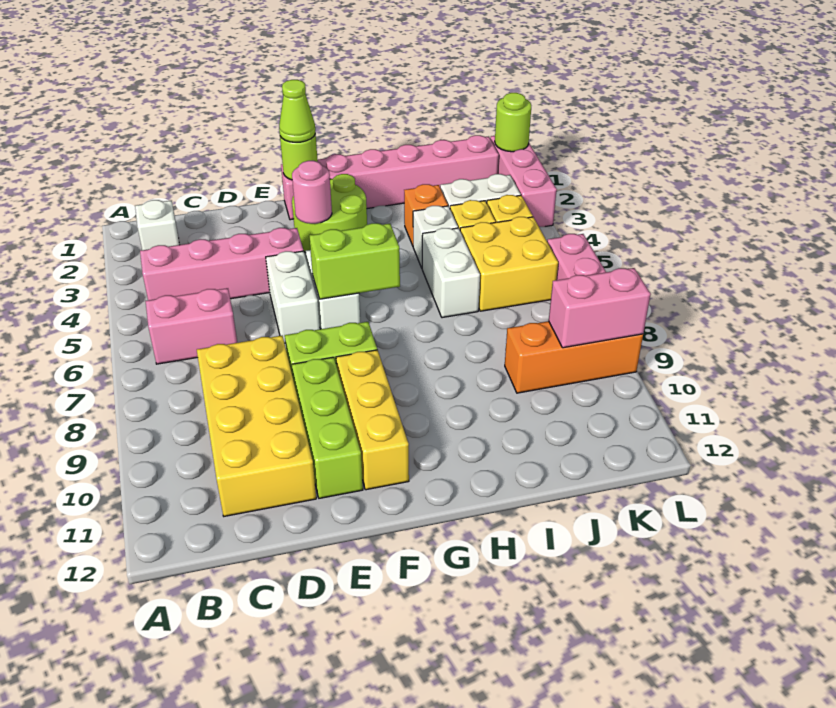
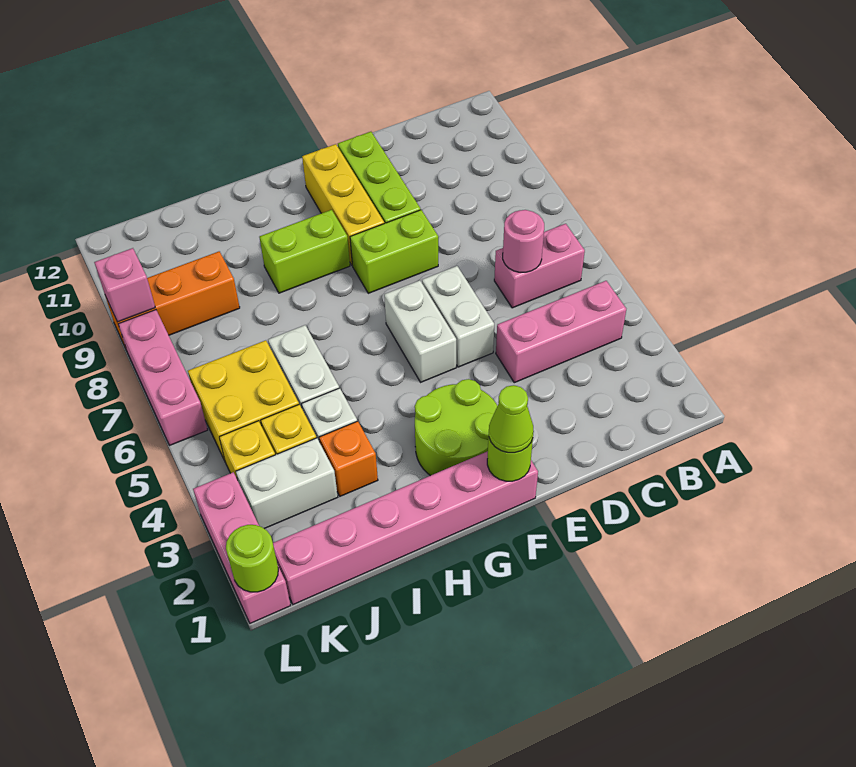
white 1x1 brick [135,200,179,250] -> none
pink 1x4 brick [140,228,303,300] -> pink 1x3 brick [496,281,626,383]
yellow 2x4 brick [197,336,316,516] -> none
pink 1x1 round brick [292,161,332,224] -> pink 1x1 round brick moved to [503,210,544,272]
lime 1x2 brick [310,223,400,299] -> lime 1x2 brick moved to [259,210,350,293]
pink 1x2 brick [549,268,651,348] -> pink 1x1 brick [94,248,155,322]

